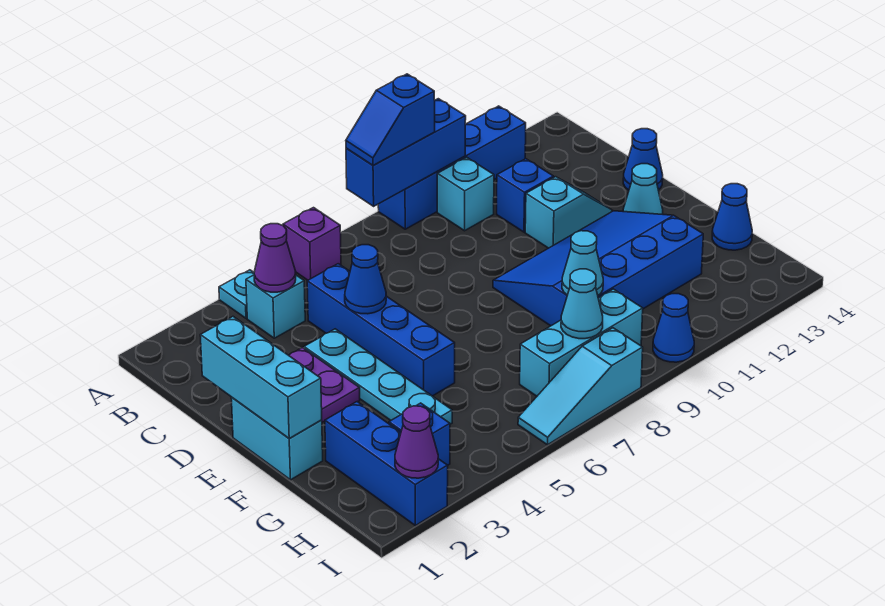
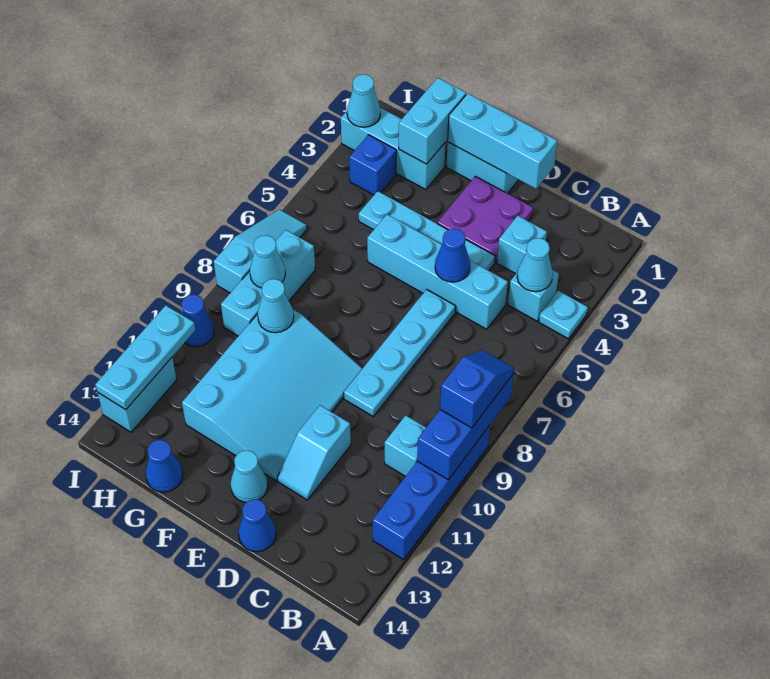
purple 1x1 brick [283,208,341,280] -> none
purple 1x1 cone [254,224,296,292] -> cyan 1x1 cone [517,238,553,292]
none -> cyan 1x1 brick [497,216,547,274]
blue 1x4 brick [307,264,455,396] -> cyan 1x4 brick [367,214,508,329]
blue 1x1 brick [497,159,554,232] -> none
none -> cyan 1x4 plate [344,289,456,416]
blue 3x4 slope [493,211,703,326] -> cyan 3x4 slope [182,310,362,480]
none -> cyan 1x2 brick [399,78,466,164]
blue 1x3 brick [325,402,448,526] -> cyan 1x3 brick [341,108,445,190]
purple 1x1 cone [395,406,438,478] -> cyan 1x1 cone [347,74,380,127]
none -> cyan 1x3 plate [95,305,195,410]
none -> cyan 1x2 brick [97,358,177,432]

